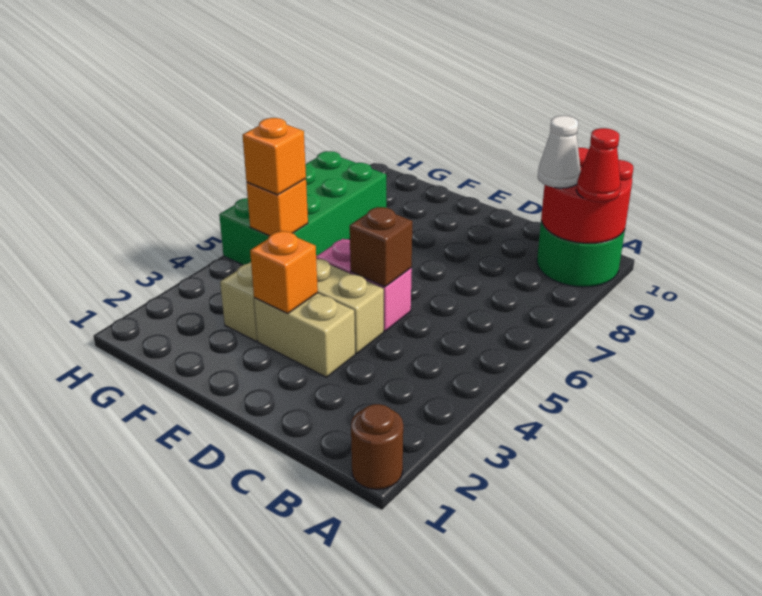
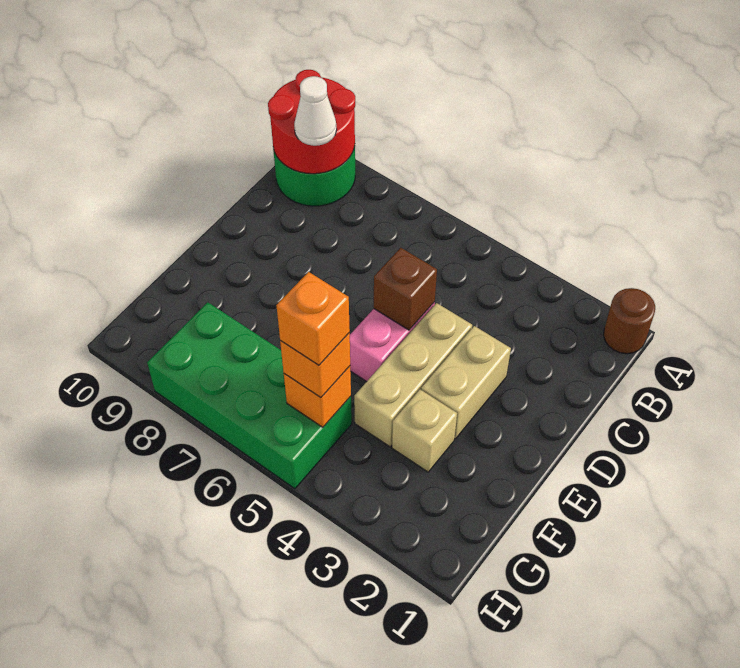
red 1x1 cone [576,128,621,202] -> none
orange 1x1 brick [250,231,318,313] -> orange 1x1 brick moved to [276,272,350,365]

